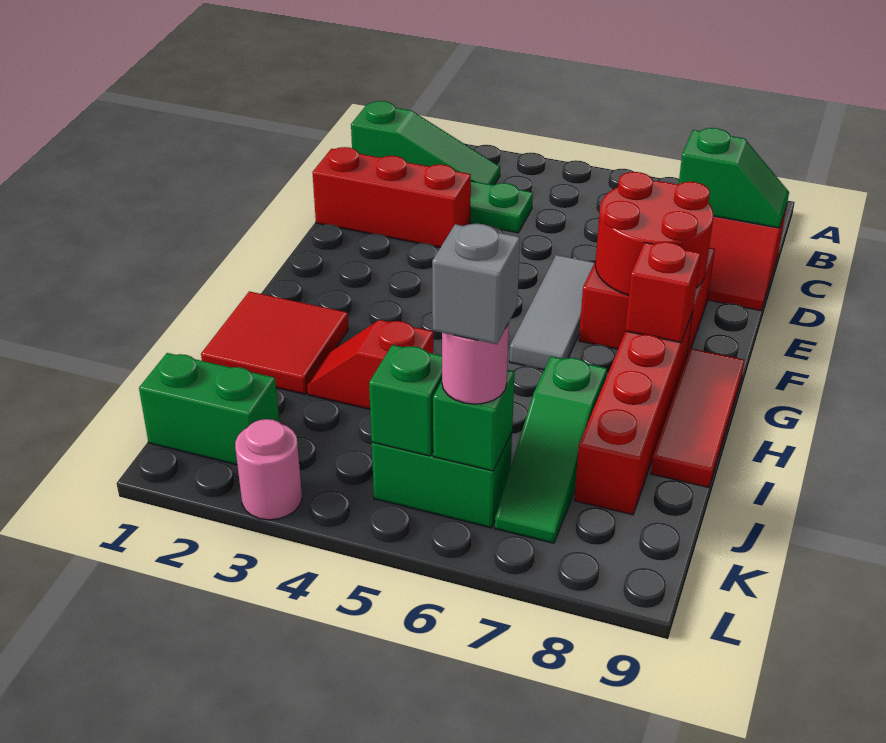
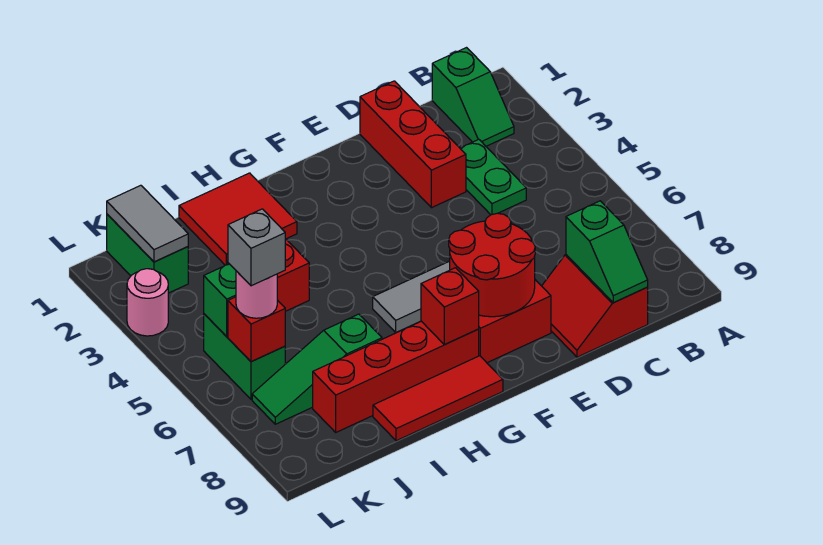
green 1x3 slope [351,101,500,185] -> green 1x2 slope [432,48,514,146]
none -> grey 1x2 tile [107,185,188,262]
green 1x1 brick [433,370,515,471] -> red 1x1 brick [228,297,285,362]

